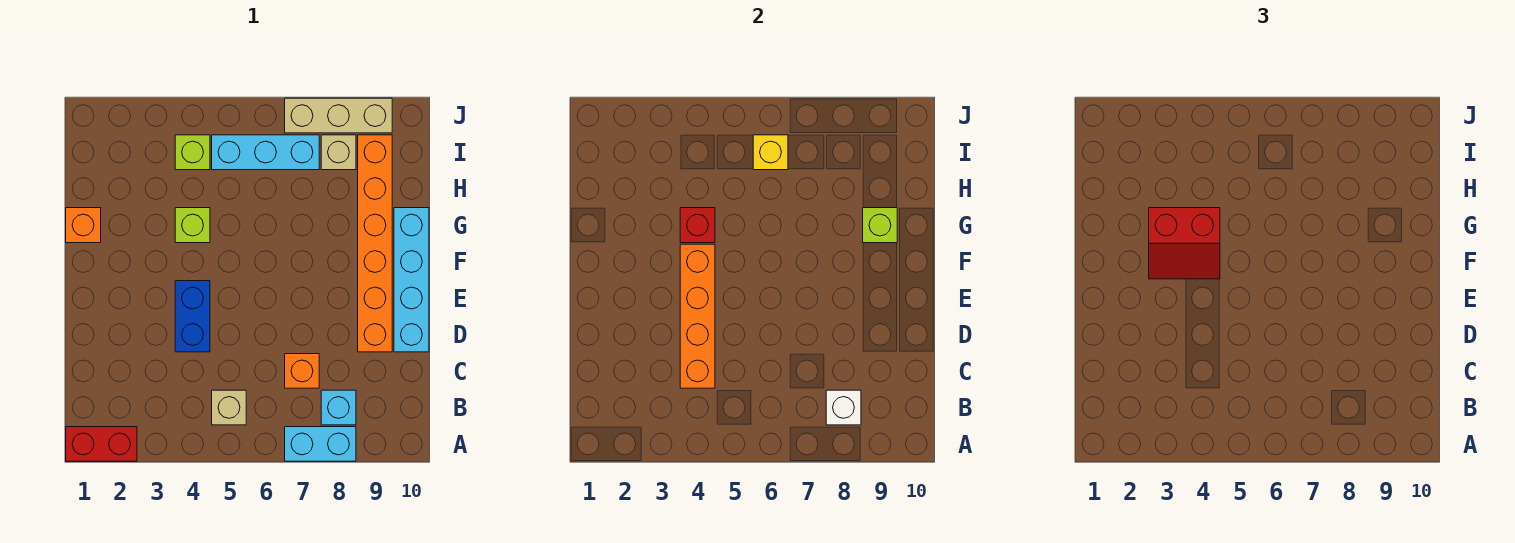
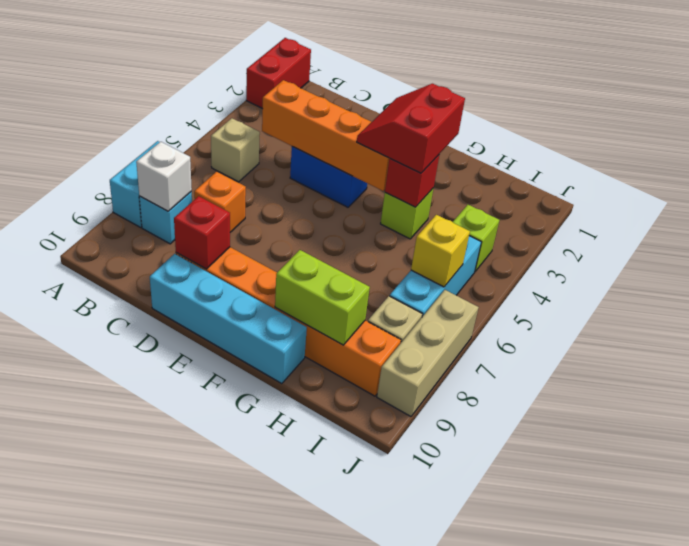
none -> red 1x1 brick [174,196,230,269]
orange 1x1 brick [66,208,101,243] -> none
lime 1x1 brick [863,208,897,243] -> lime 1x2 brick [275,250,370,345]

